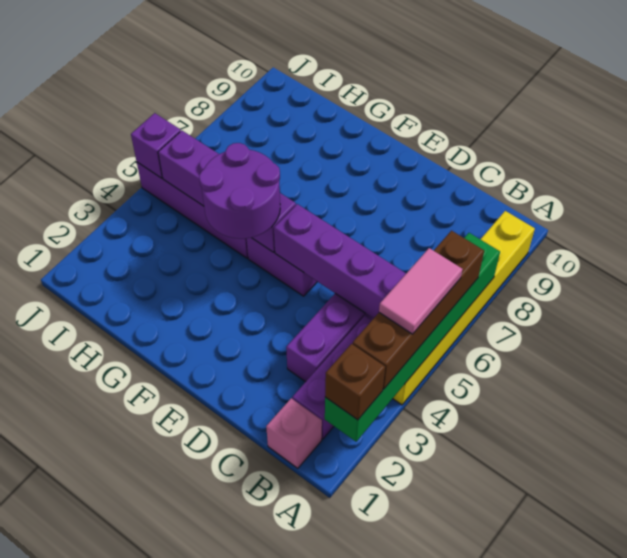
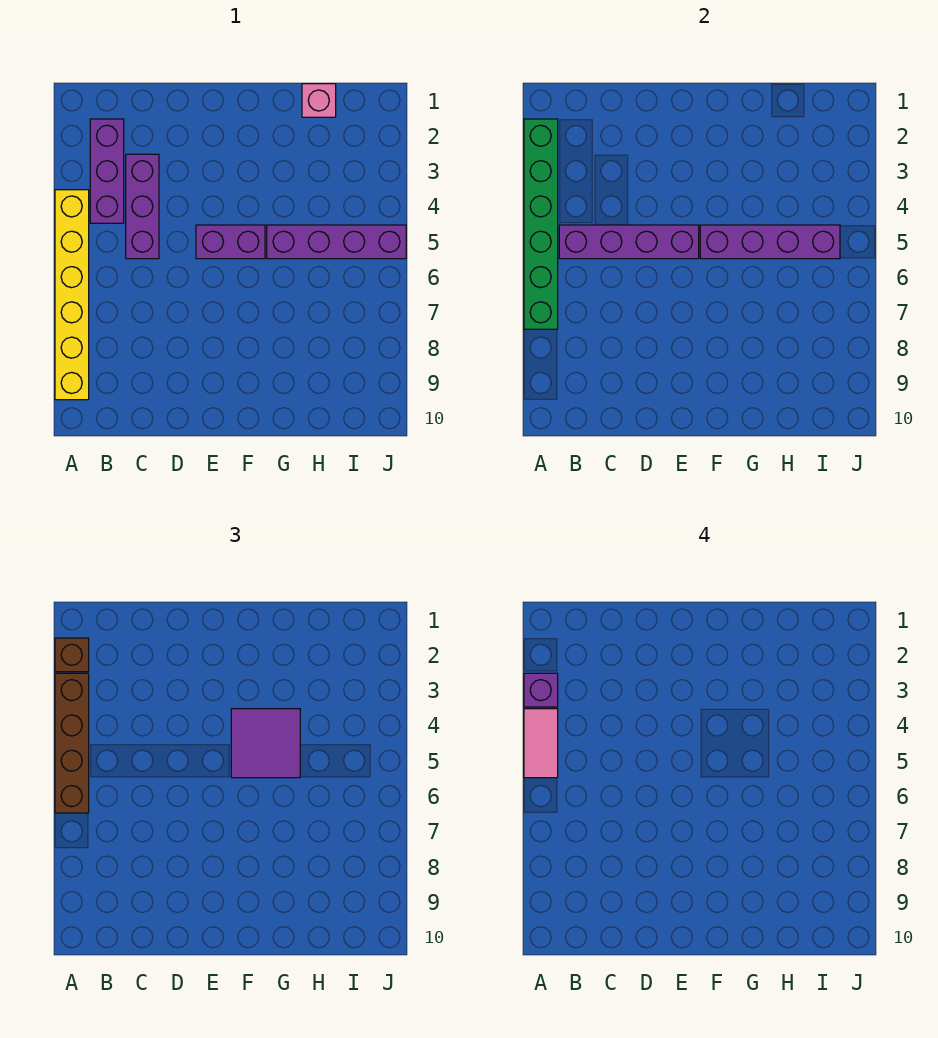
pink 1x1 brick [266,398,322,468] -> pink 1x1 brick moved to [302,84,336,117]
purple 2x2 round brick [199,143,280,239] -> purple 2x2 tile [231,709,300,778]
purple 1x1 brick [131,113,181,178] -> purple 1x1 brick moved to [524,673,558,707]

